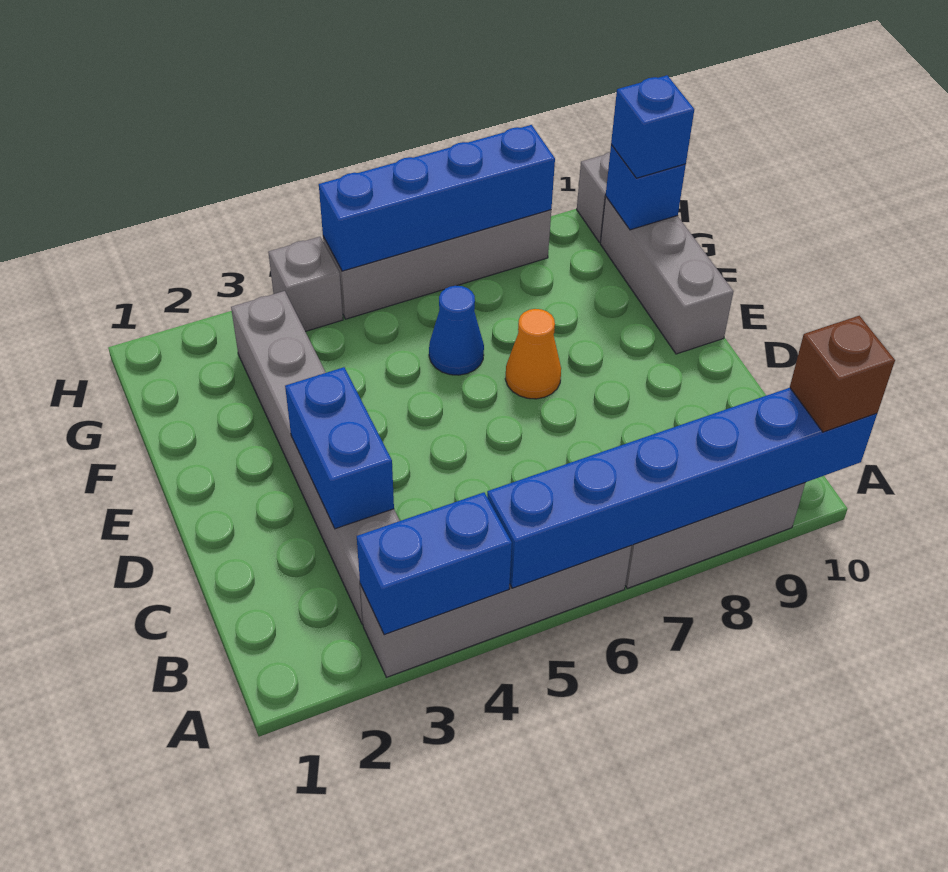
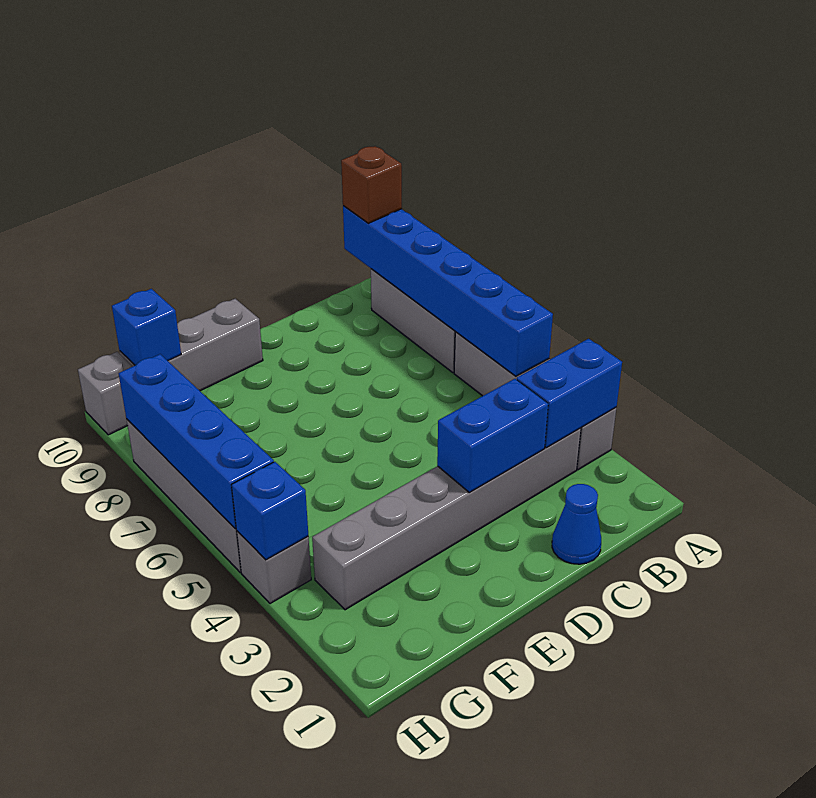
blue 1x2 brick [357,492,512,635] -> blue 1x2 brick turned to [517,339,622,448]
orange 1x1 cone [505,309,561,399] -> none
blue 1x1 cone [429,286,484,375] -> blue 1x1 cone moved to [552,484,601,564]
blue 1x1 brick [611,75,694,178] -> blue 1x1 brick moved to [232,462,308,560]

